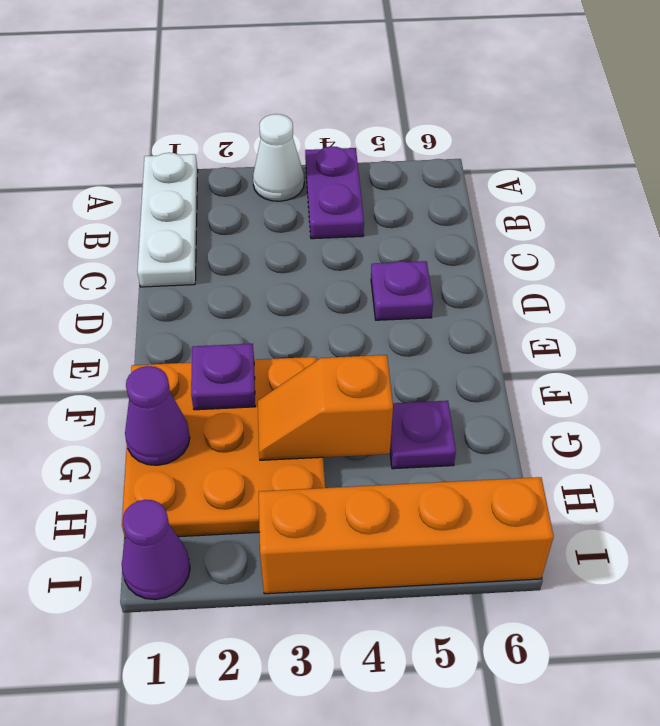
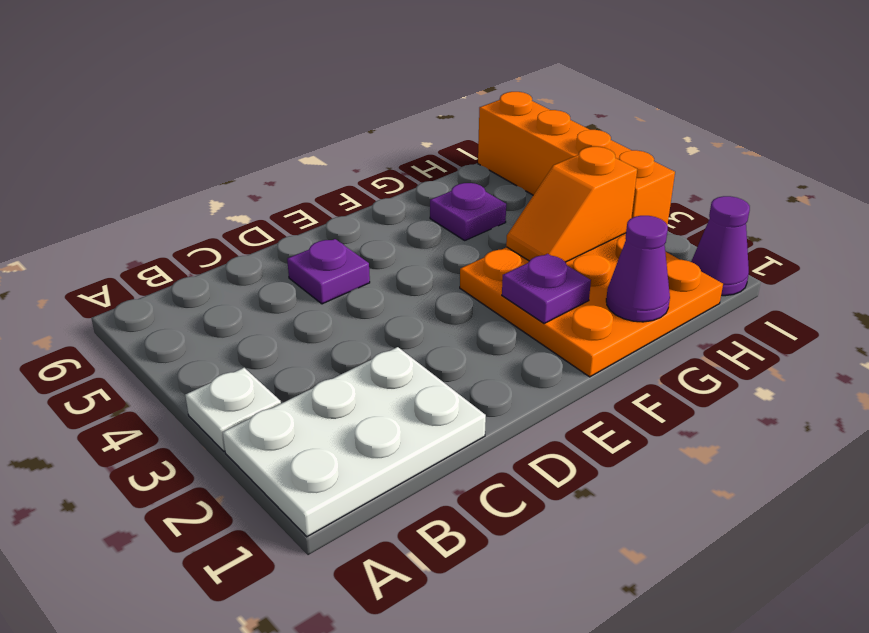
white 1x3 plate [137,153,198,287] -> white 2x3 plate [223,347,486,537]
white 1x1 cone [253,114,304,201] -> white 1x1 plate [185,368,281,451]
purple 1x2 plate [305,146,364,239] -> none
orange 1x2 slope [258,355,393,460] -> orange 1x2 slope turned to [506,147,637,262]

